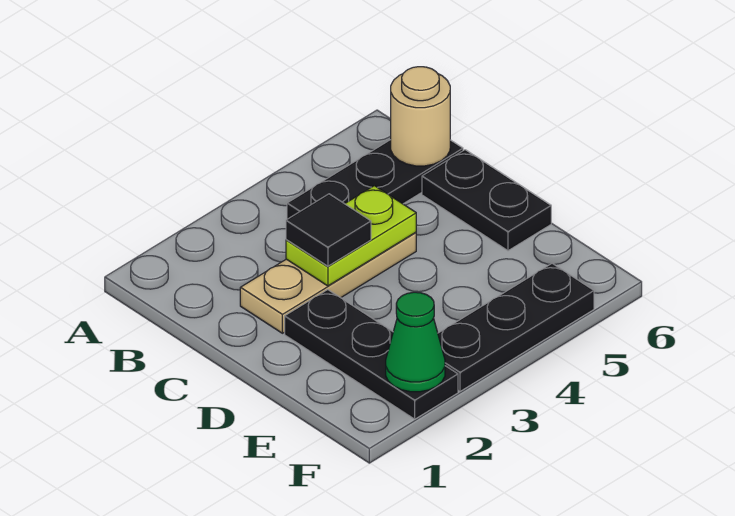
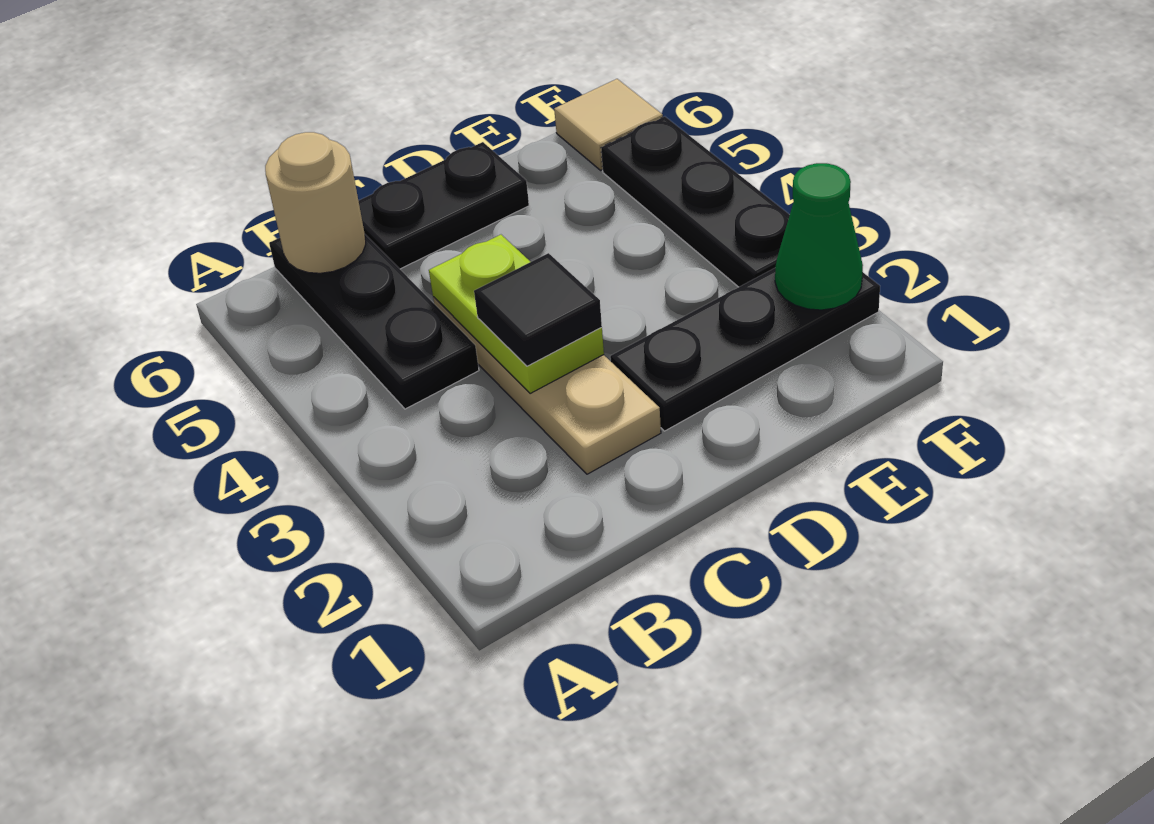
none -> tan 1x1 tile [554,79,663,170]

